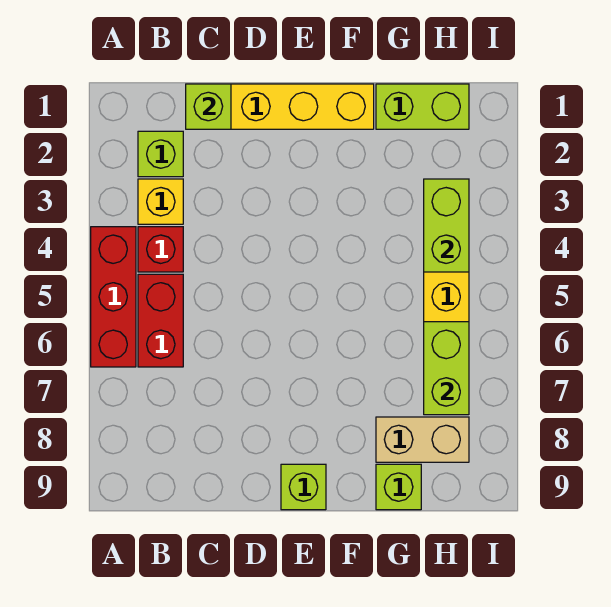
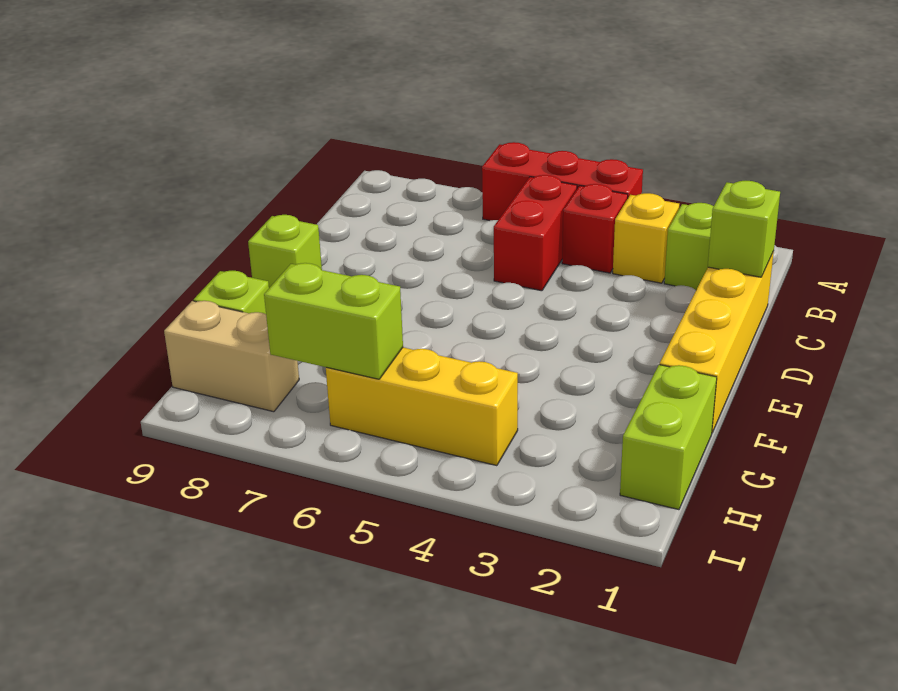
red 1x2 brick [138,274,183,367] -> red 1x2 brick turned to [494,175,577,291]
tan 1x2 brick [376,417,469,462] -> tan 1x2 brick turned to [164,301,299,412]
lime 1x2 brick [424,179,469,272] -> none

